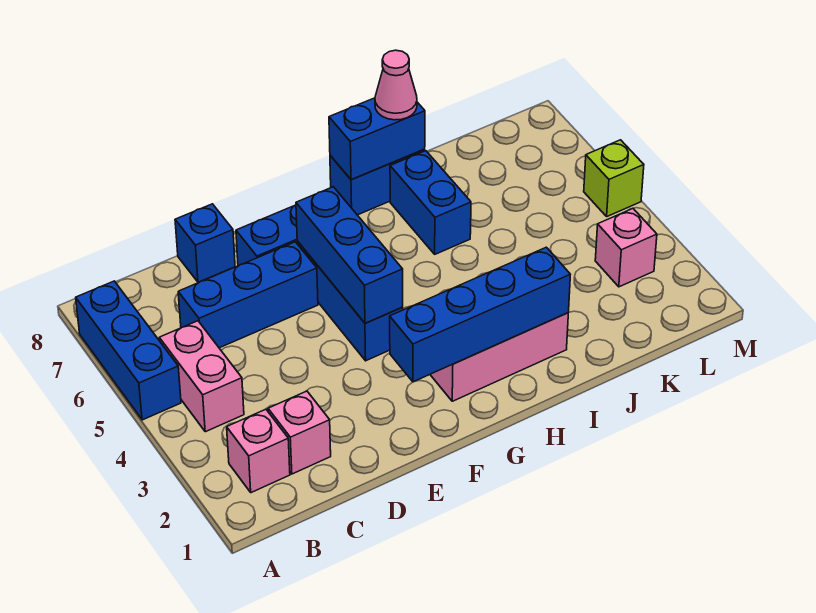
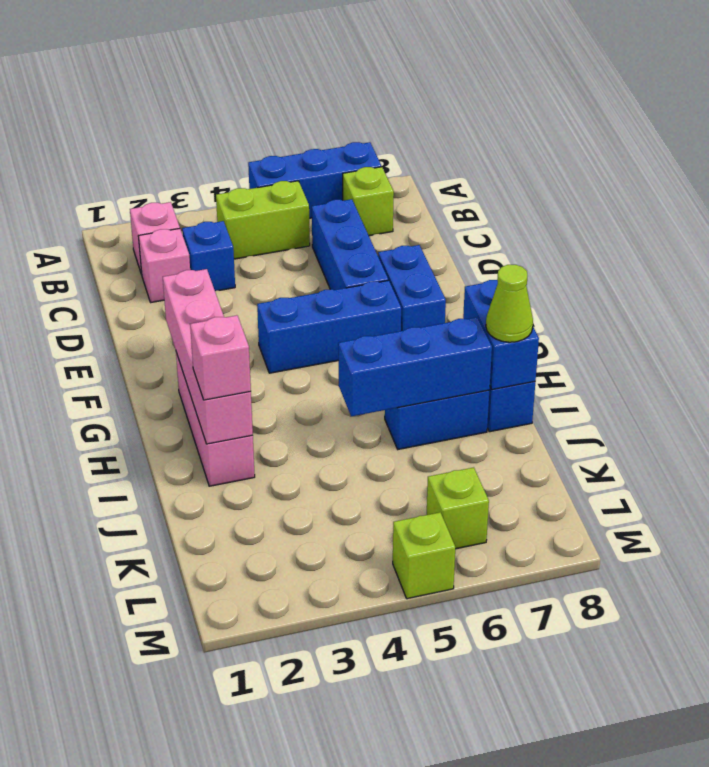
pink 1x2 brick [159,321,244,432] -> lime 1x2 brick [216,181,310,259]
none -> lime 1x1 brick [343,167,394,236]
blue 1x1 brick [175,204,235,282] -> blue 1x1 brick moved to [182,221,235,291]
blue 1x4 brick [390,247,570,382] -> pink 1x4 brick [163,269,253,444]
blue 1x3 brick [296,187,403,323] -> blue 1x3 brick moved to [338,317,492,416]
pink 1x1 cone [375,50,417,120] -> lime 1x1 cone [486,265,533,342]
pink 1x1 brick [595,208,657,287] -> pink 1x1 brick moved to [190,315,251,400]
none -> lime 1x1 brick [427,467,489,549]

